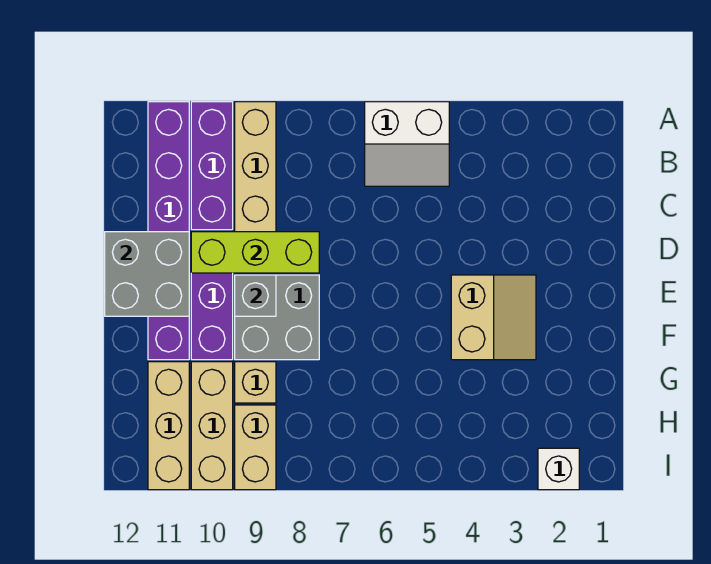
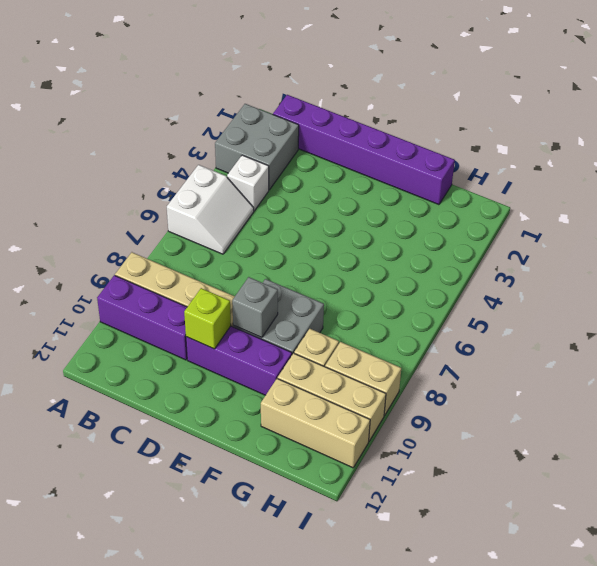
purple 1x6 brick [148,102,189,360] -> purple 1x6 brick moved to [273,95,455,205]
lime 1x3 brick [191,232,319,273] -> lime 1x1 brick [184,288,231,349]
grey 2x2 brick [105,232,189,316] -> grey 2x2 brick moved to [215,104,299,190]
tan 2x2 slope [451,275,536,360] -> none
white 1x1 brick [538,448,579,490] -> white 1x1 brick moved to [227,155,269,211]

